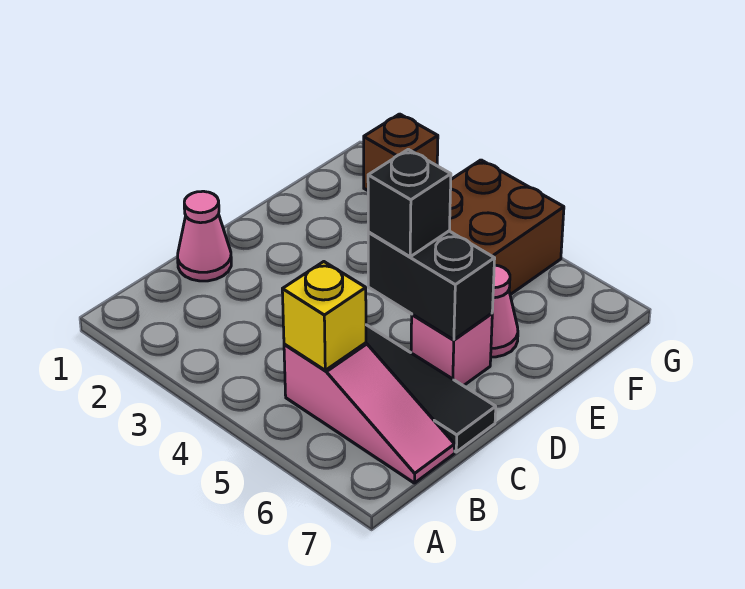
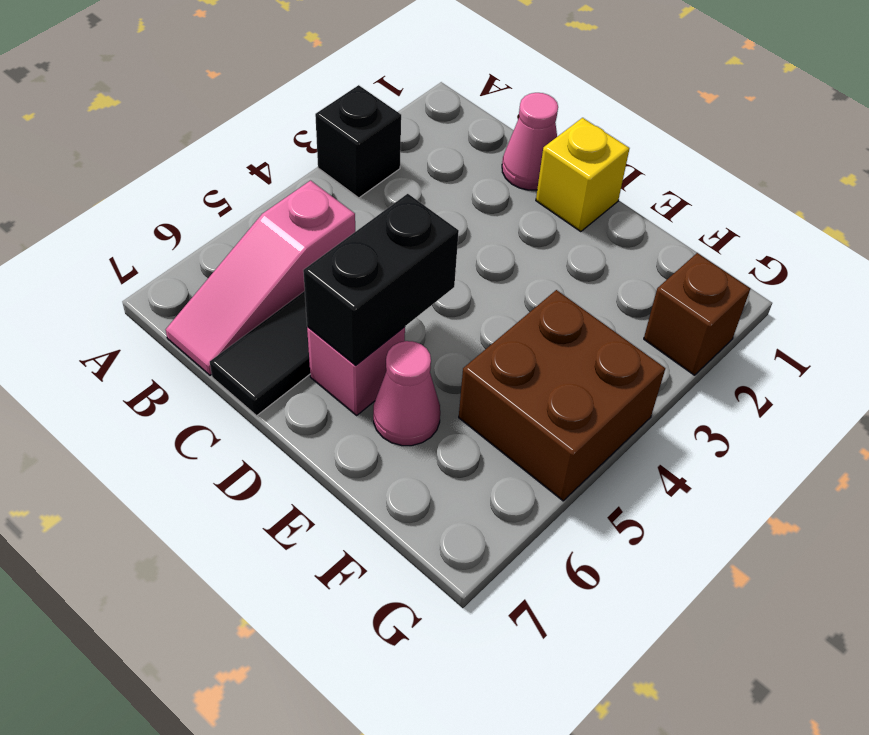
yellow 1x1 brick [282,262,366,370] -> yellow 1x1 brick moved to [536,118,630,232]
black 1x1 brick [368,149,451,257] -> black 1x1 brick moved to [315,85,401,198]

